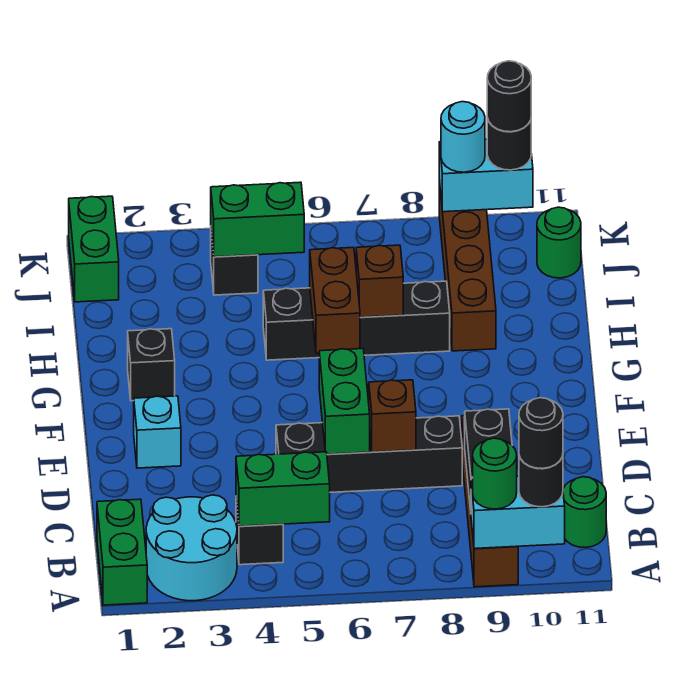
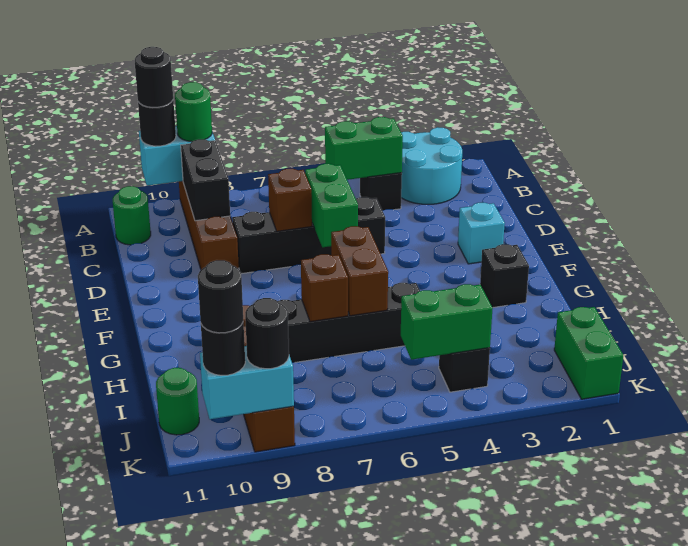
green 1x2 brick [97,499,147,605] -> none
cyan 1x1 round brick [441,102,485,172] -> black 1x1 round brick [245,298,289,369]

